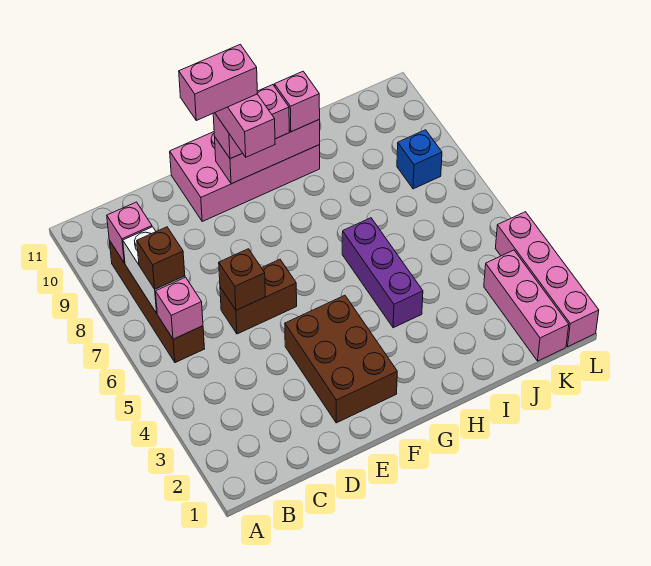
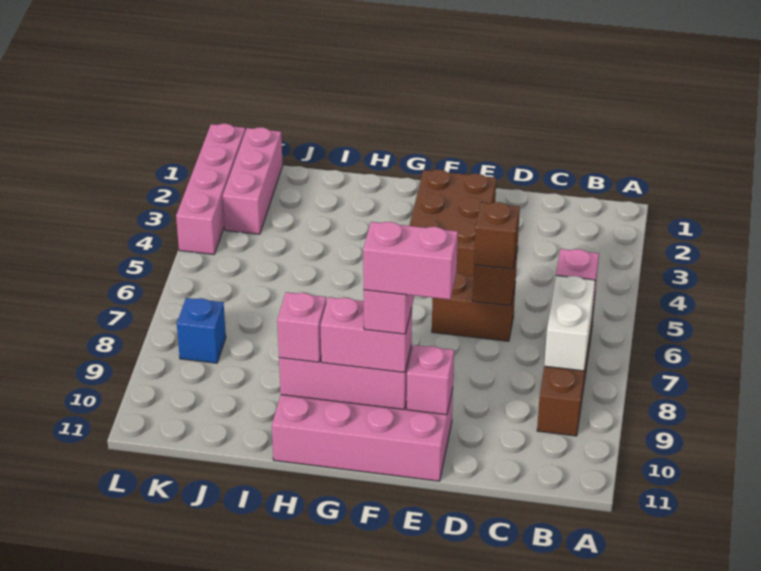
brown 1x1 brick [137,227,185,289] -> brown 1x1 brick moved to [474,202,520,269]
pink 1x1 brick [107,202,152,263] -> pink 1x1 brick moved to [407,345,454,415]
purple 1x3 brick [342,218,423,328] -> none

